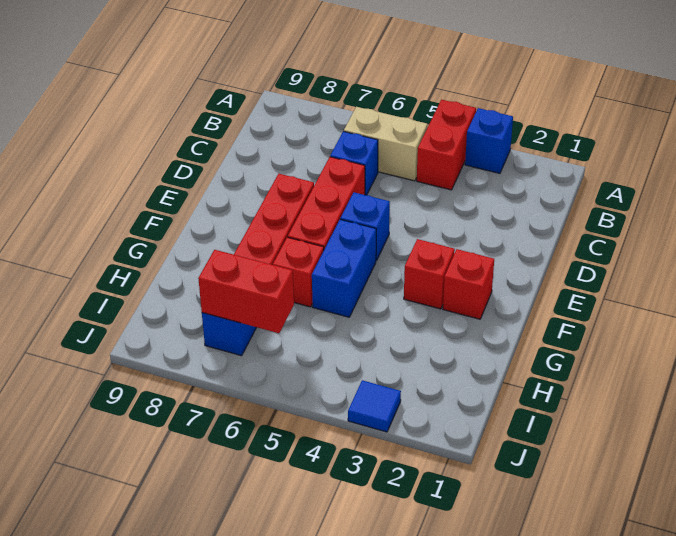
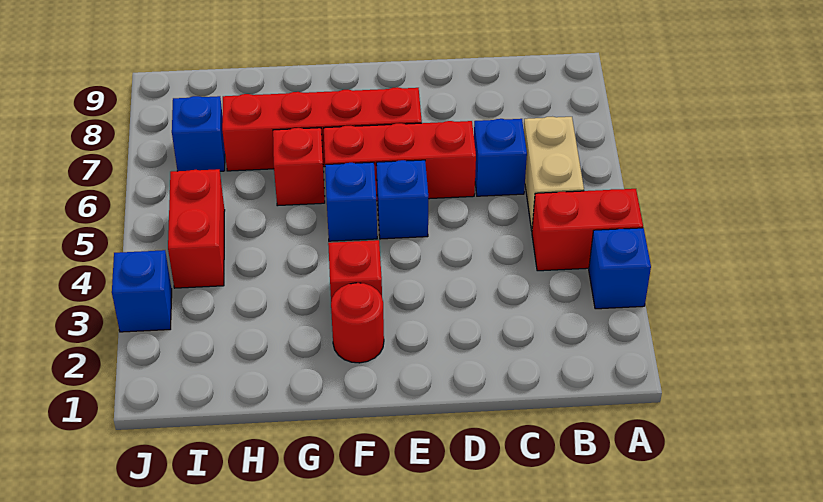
red 1x1 brick [443,249,494,319] -> red 1x1 round brick [331,283,384,363]
blue 1x2 brick [312,220,376,317] -> blue 1x1 brick [325,162,377,241]
red 1x2 brick [198,250,294,333] -> red 1x2 brick moved to [168,169,225,288]
blue 1x1 tile [348,380,401,432] -> blue 1x1 brick [112,250,172,332]

